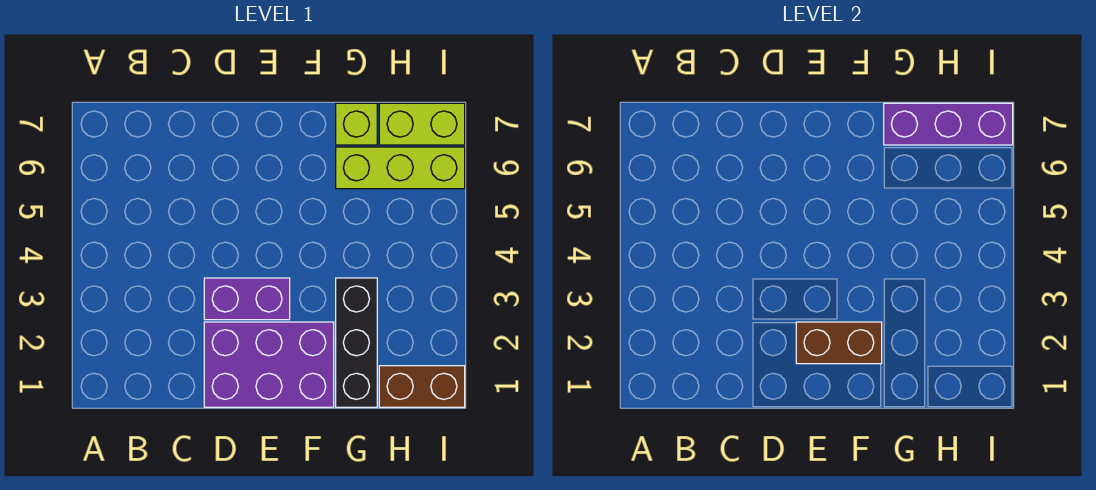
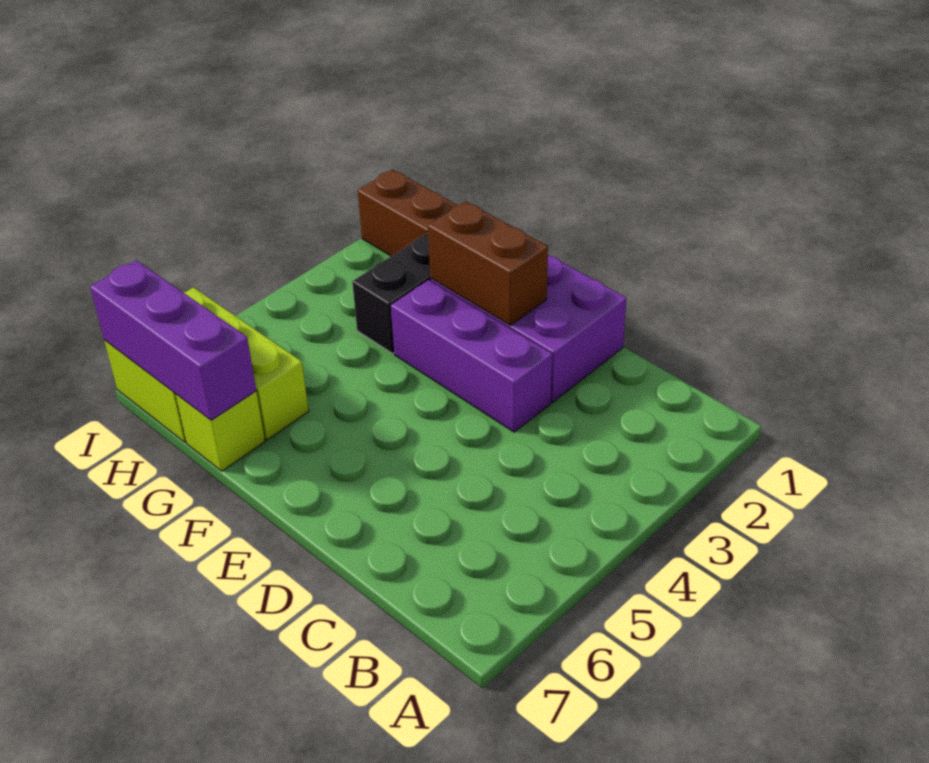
purple 1x2 brick [204,278,290,320] -> purple 1x3 brick [391,280,552,432]

